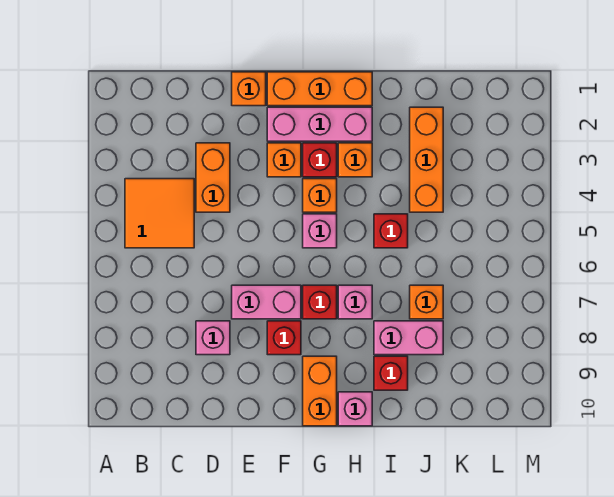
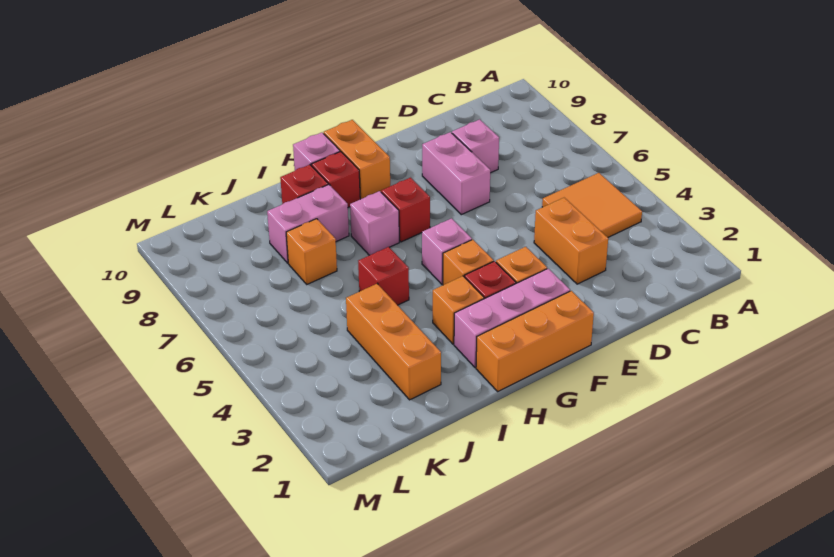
orange 1x1 brick [232,72,266,106] -> none
pink 1x2 brick [232,285,301,319] -> pink 1x2 brick turned to [422,132,490,215]
red 1x1 brick [267,321,301,355] -> red 1x1 brick moved to [312,152,360,207]

